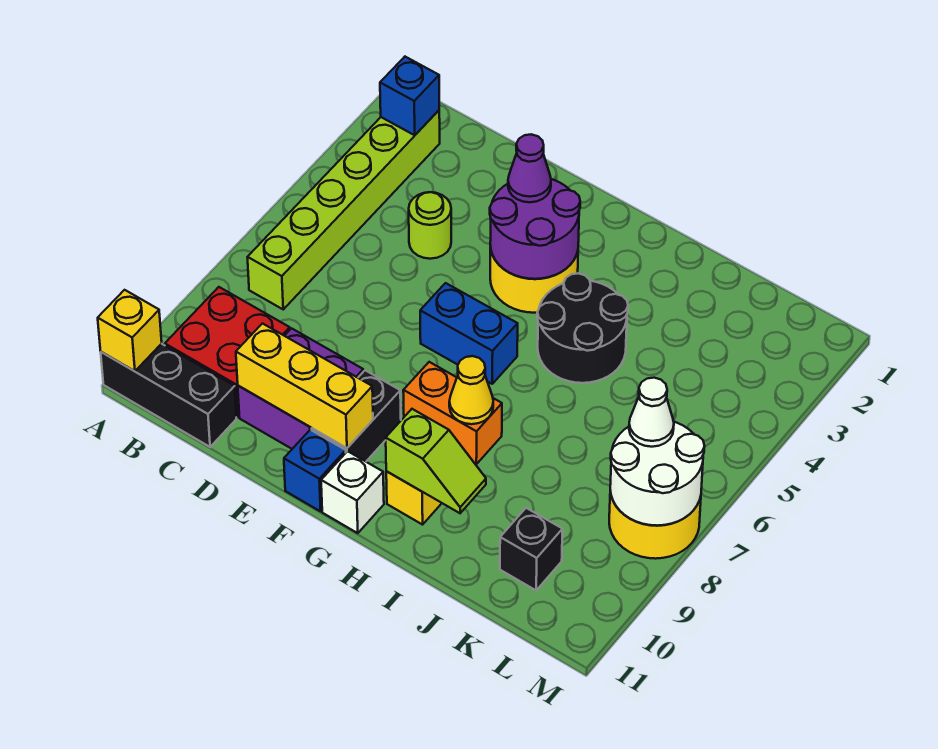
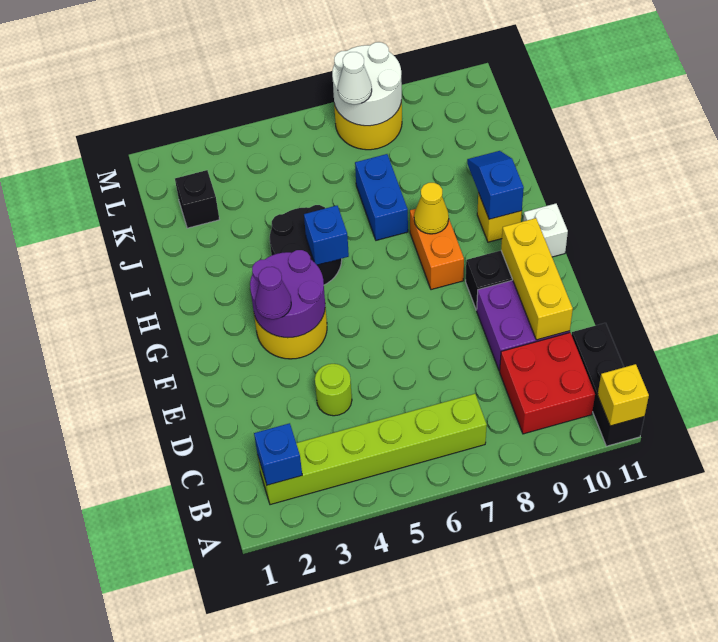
blue 1x2 brick [420,283,518,384] -> blue 1x2 brick moved to [355,154,408,240]
blue 1x1 brick [284,430,346,511] -> blue 1x1 brick moved to [304,206,349,265]
lime 1x2 slope [386,409,486,513] -> blue 1x2 slope [467,151,524,219]
black 1x1 brick [500,508,563,590] -> black 1x1 brick moved to [175,170,219,228]

